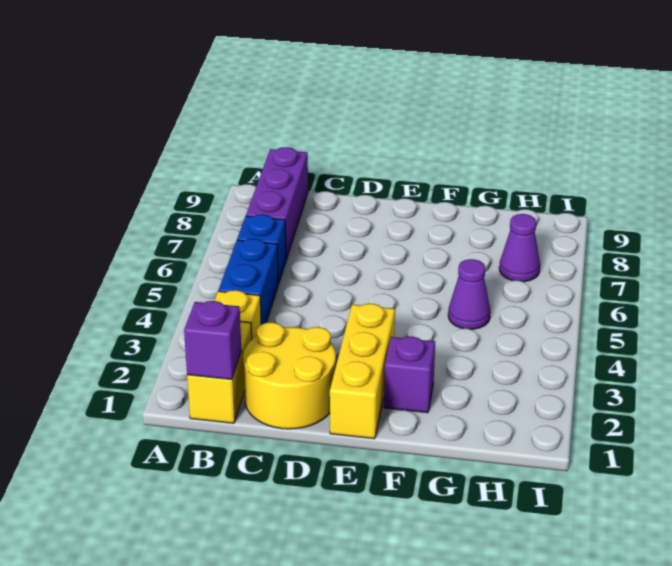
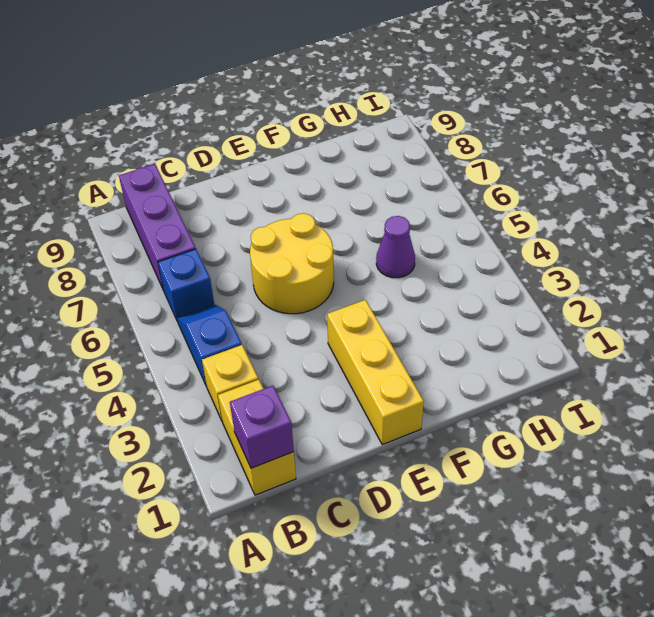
blue 1x2 brick [218,239,278,325] -> blue 1x2 slope [177,304,242,387]
yellow 2x2 round brick [243,322,336,429] -> yellow 2x2 round brick moved to [250,213,334,314]
purple 1x1 brick [384,336,435,413] -> none
purple 1x1 cone [499,214,540,282] -> none

